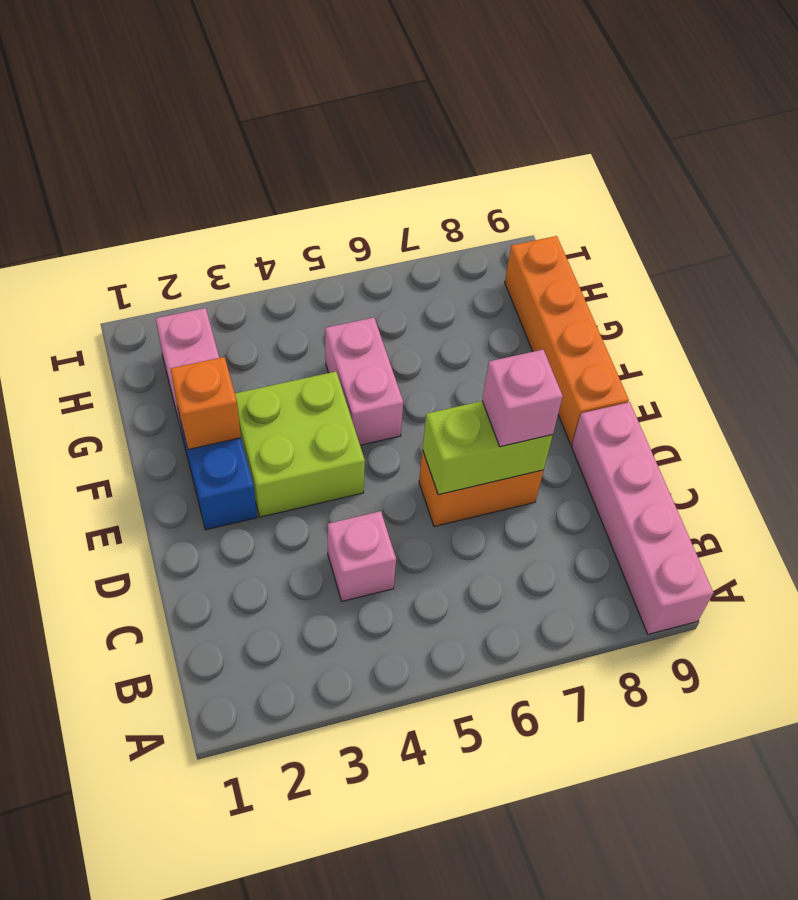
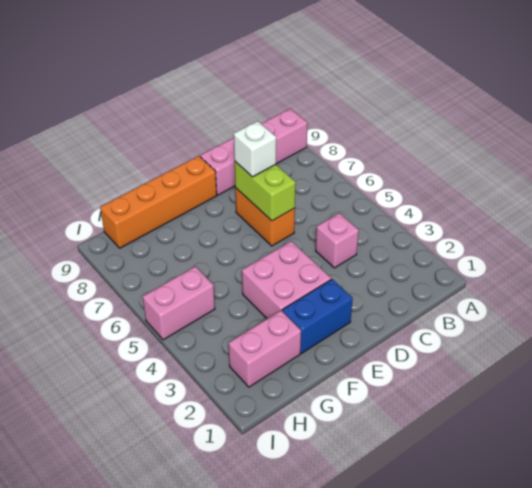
pink 1x1 brick [482,350,563,447] -> white 1x1 brick [234,121,276,177]
lime 2x2 brick [235,372,365,517] -> pink 2x2 brick [242,241,331,319]
orange 1x1 brick [171,357,241,450] -> none
pink 1x2 brick [325,317,403,445] -> pink 1x2 brick moved to [143,266,215,340]

